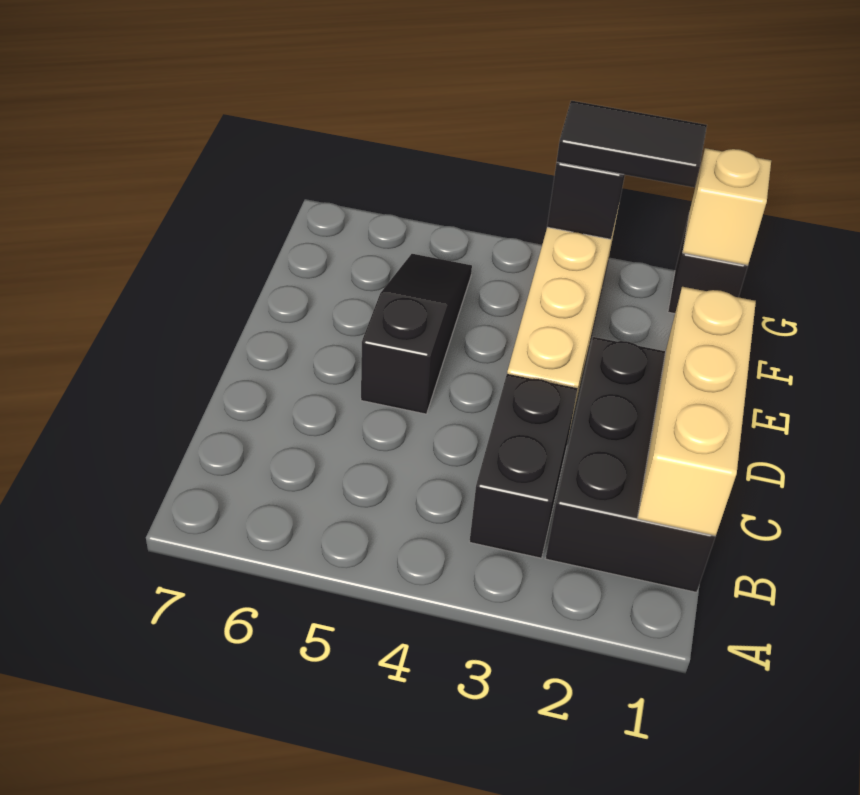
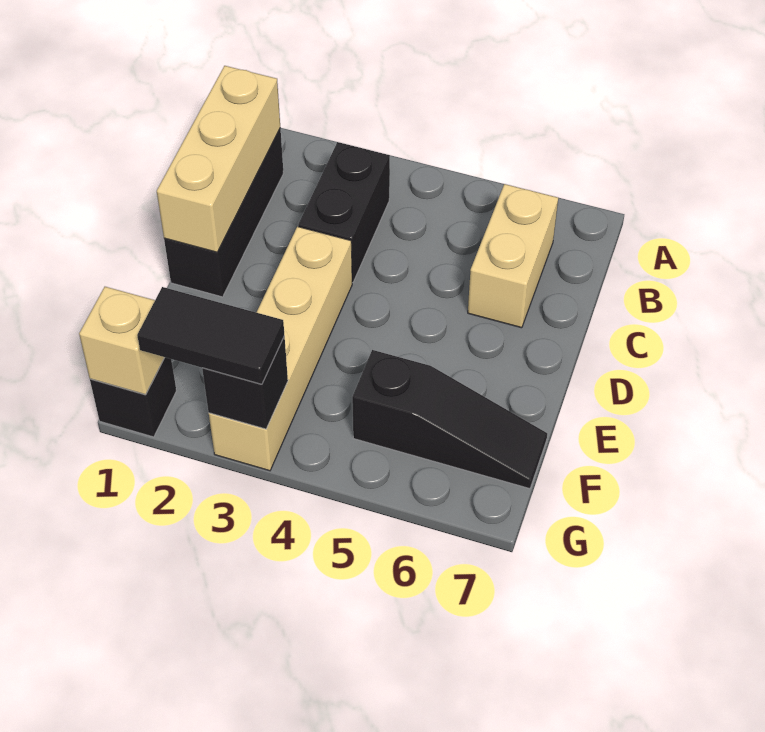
black 2x3 brick [545,337,716,592] -> black 1x3 brick [164,128,284,297]
none -> tan 1x2 brick [468,184,558,328]
black 1x3 slope [361,254,472,414] -> black 1x3 slope turned to [352,350,547,489]

